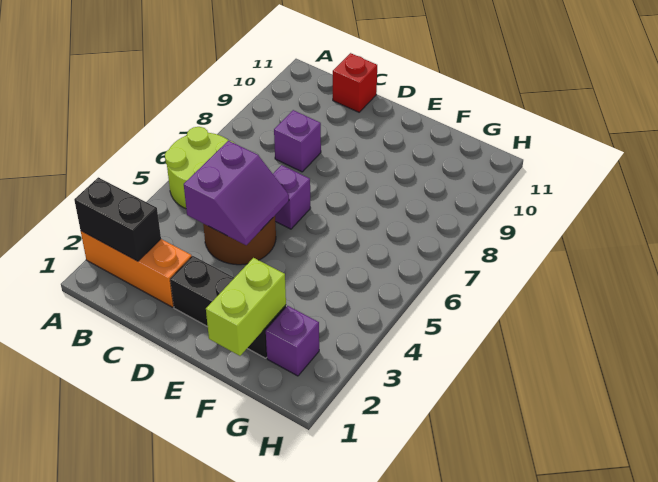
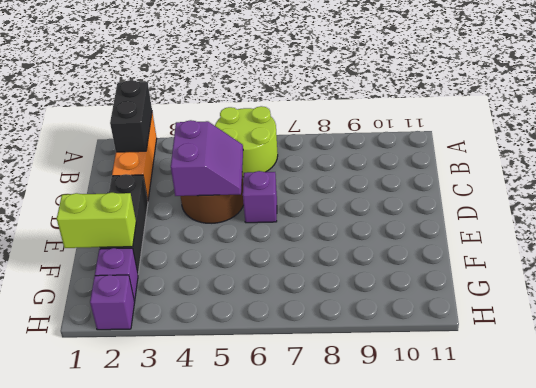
purple 2x2 slope [184,141,289,245] -> purple 2x2 slope turned to [171,120,243,196]
purple 1x1 brick [274,110,321,172] -> purple 1x1 brick moved to [90,275,135,330]
red 1x1 brick [333,53,377,112] -> none

